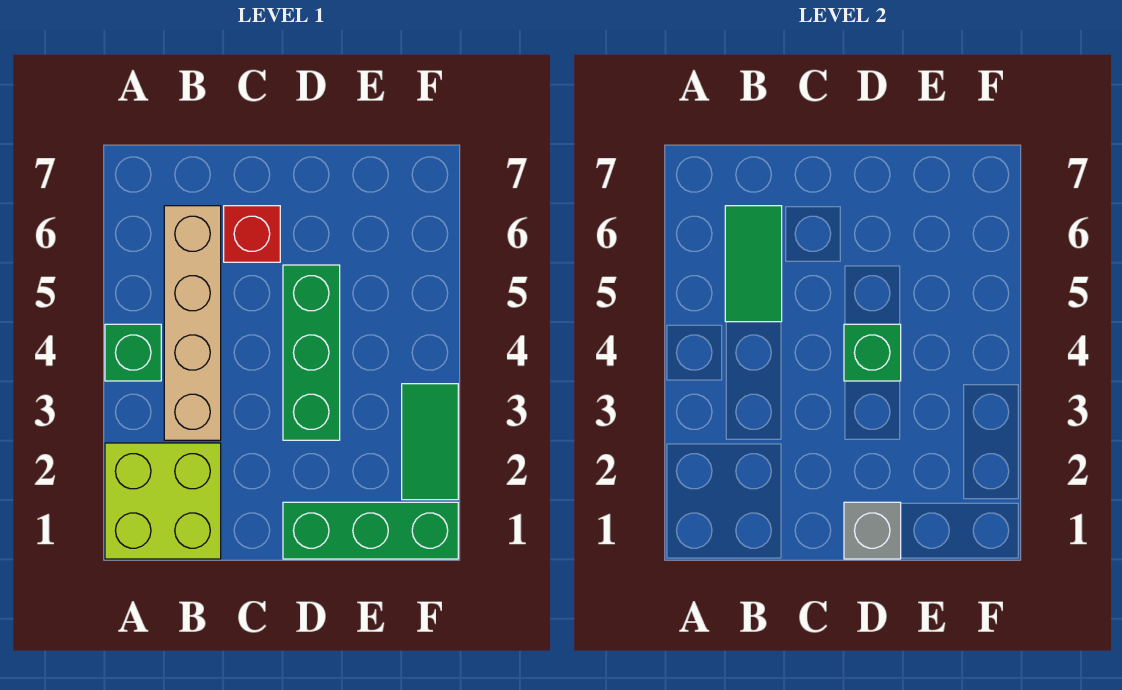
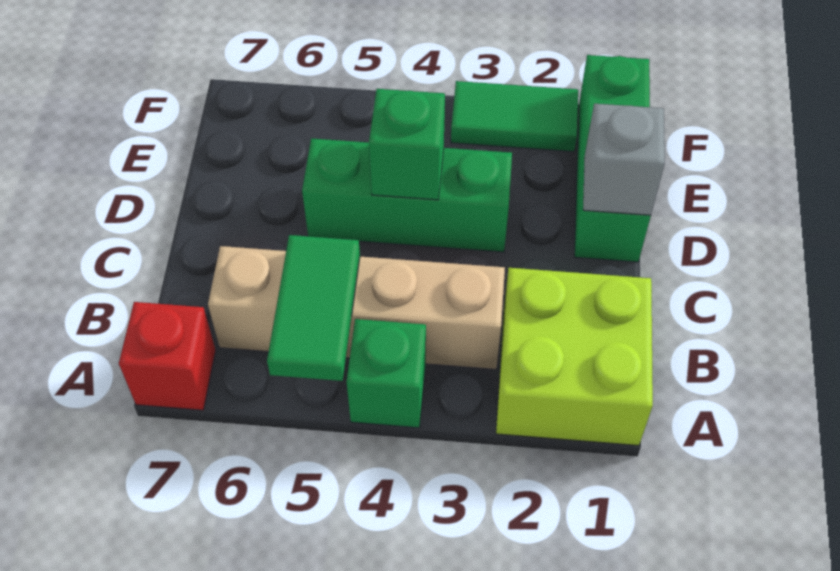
green 1x2 tile [725,206,782,322] -> green 1x2 tile turned to [267,235,360,381]
red 1x1 brick [224,206,280,262] -> red 1x1 brick moved to [119,302,216,410]

